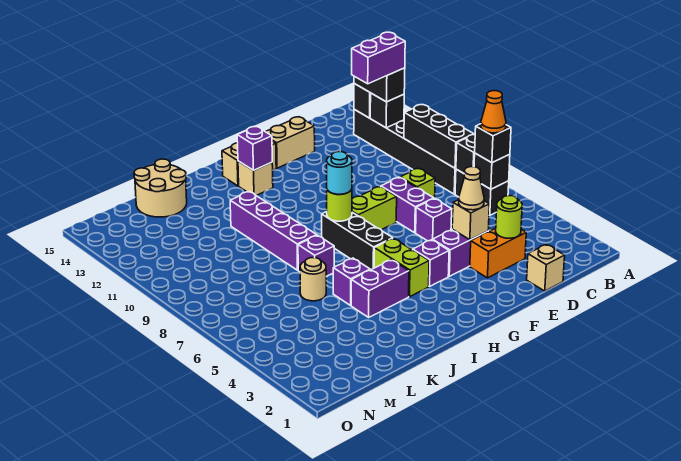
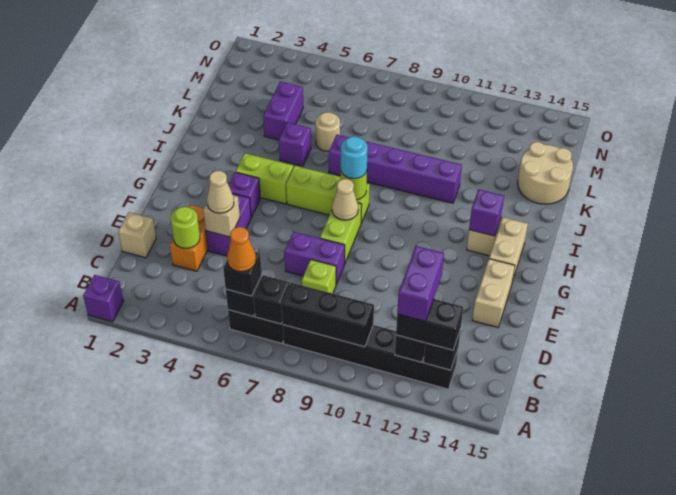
purple 1x1 brick [416,199,452,241] -> purple 1x1 brick moved to [83,275,123,322]
none -> tan 1x1 cone [332,179,358,220]
black 1x3 brick [322,212,393,270] -> lime 1x3 brick [286,166,370,223]
purple 1x2 brick [351,260,409,317] -> purple 1x2 brick moved to [263,81,303,140]

